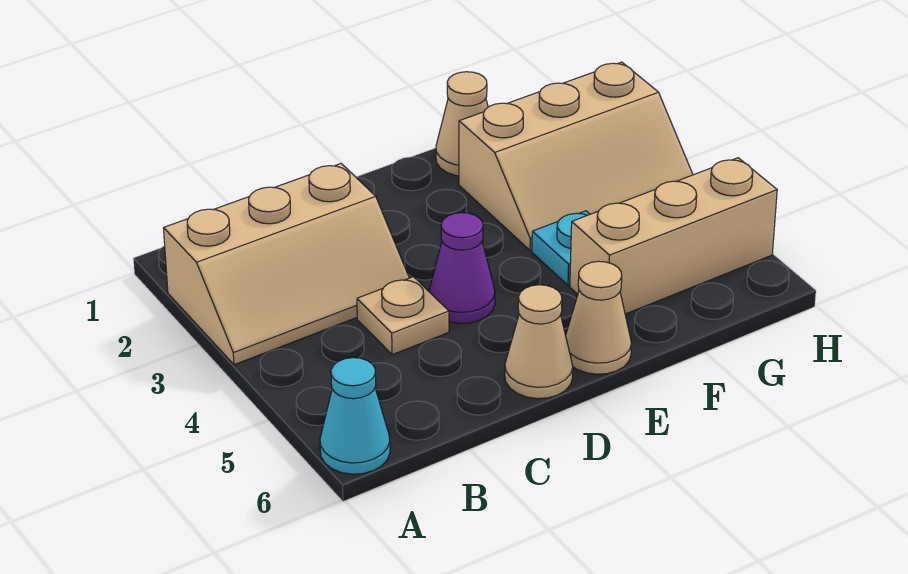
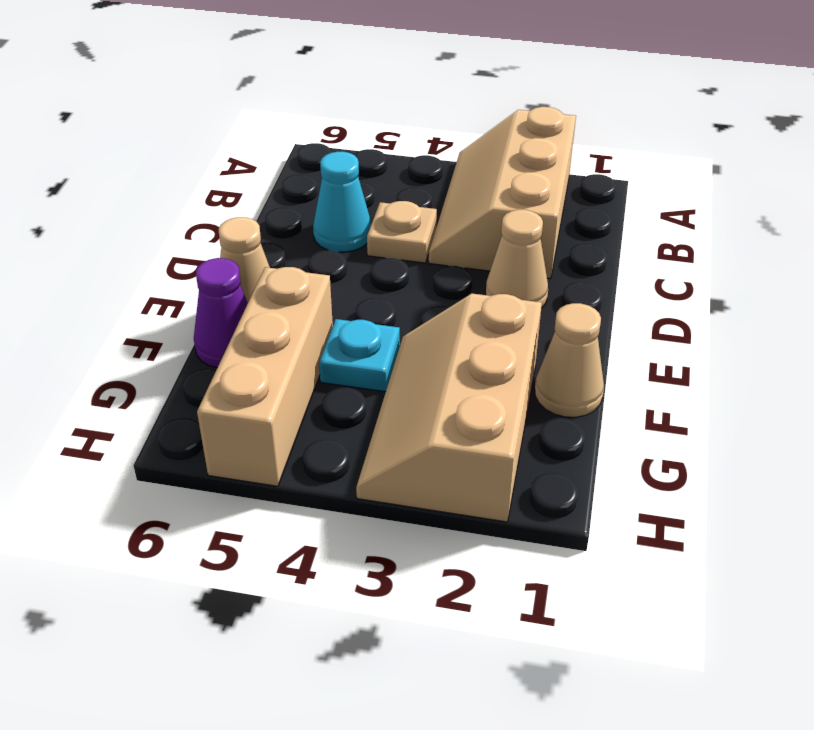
cyan 1x1 cone [320,358,390,474] -> cyan 1x1 cone moved to [313,152,371,252]
purple 1x1 cone [429,213,495,323] -> purple 1x1 cone moved to [194,258,248,368]
tan 1x1 cone [505,285,573,399] -> tan 1x1 cone moved to [486,210,548,308]

